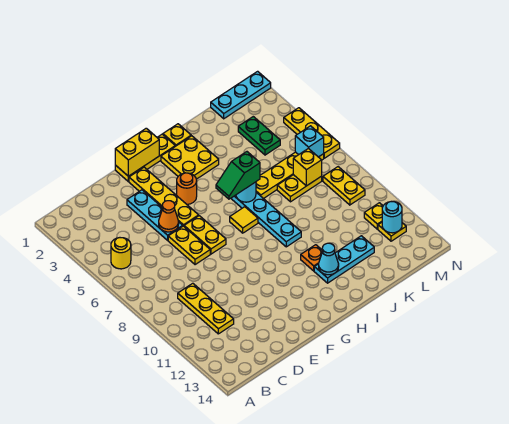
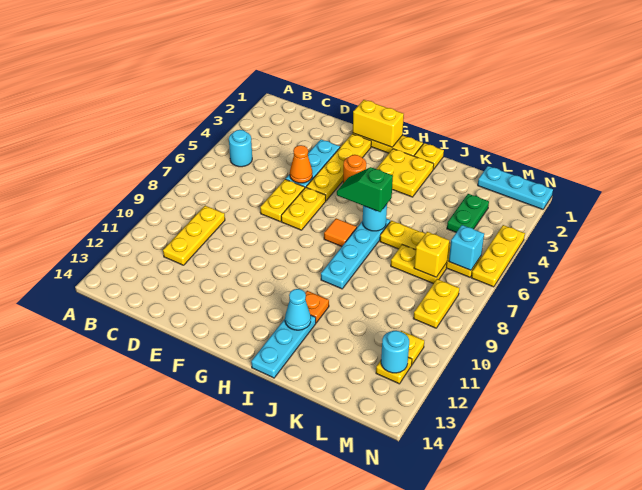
yellow 1x1 round brick [111,238,131,269] -> cyan 1x1 round brick [229,130,252,167]
yellow 1x1 tile [230,207,258,233] -> orange 1x1 tile [324,218,357,247]
cyan 1x3 plate [314,236,374,283] -> cyan 1x3 plate turned to [251,315,316,378]

